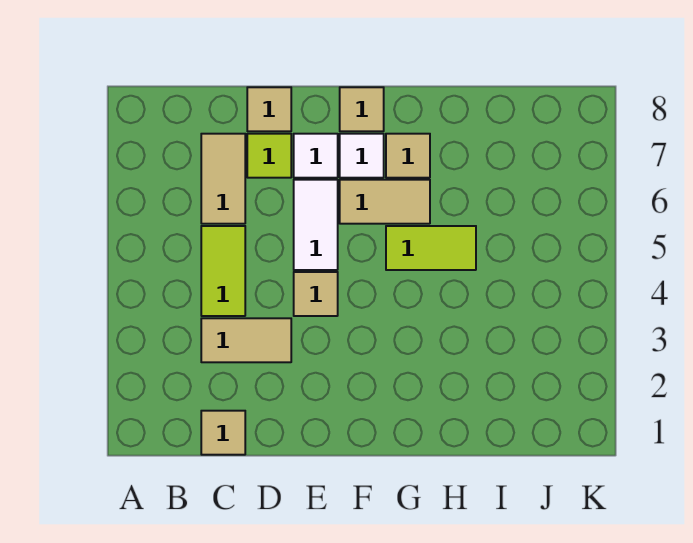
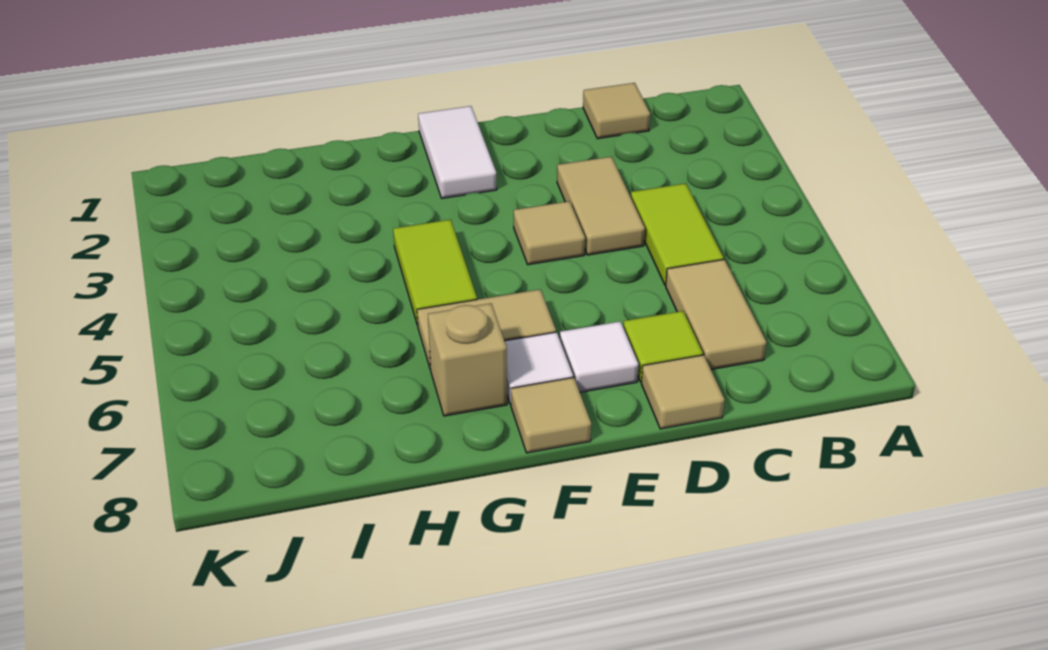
tan 1x2 tile [201,318,291,362] -> tan 1x2 tile turned to [557,157,645,255]
white 1x2 tile [294,180,338,270] -> white 1x2 tile moved to [418,106,497,198]
lime 1x2 tile [386,226,476,270] -> lime 1x2 tile turned to [393,220,477,326]
tan 1x1 tile [386,134,430,178] -> tan 1x1 brick [428,303,507,416]

